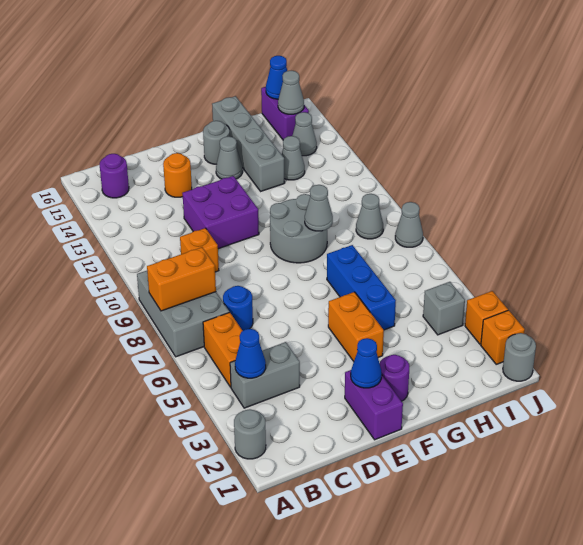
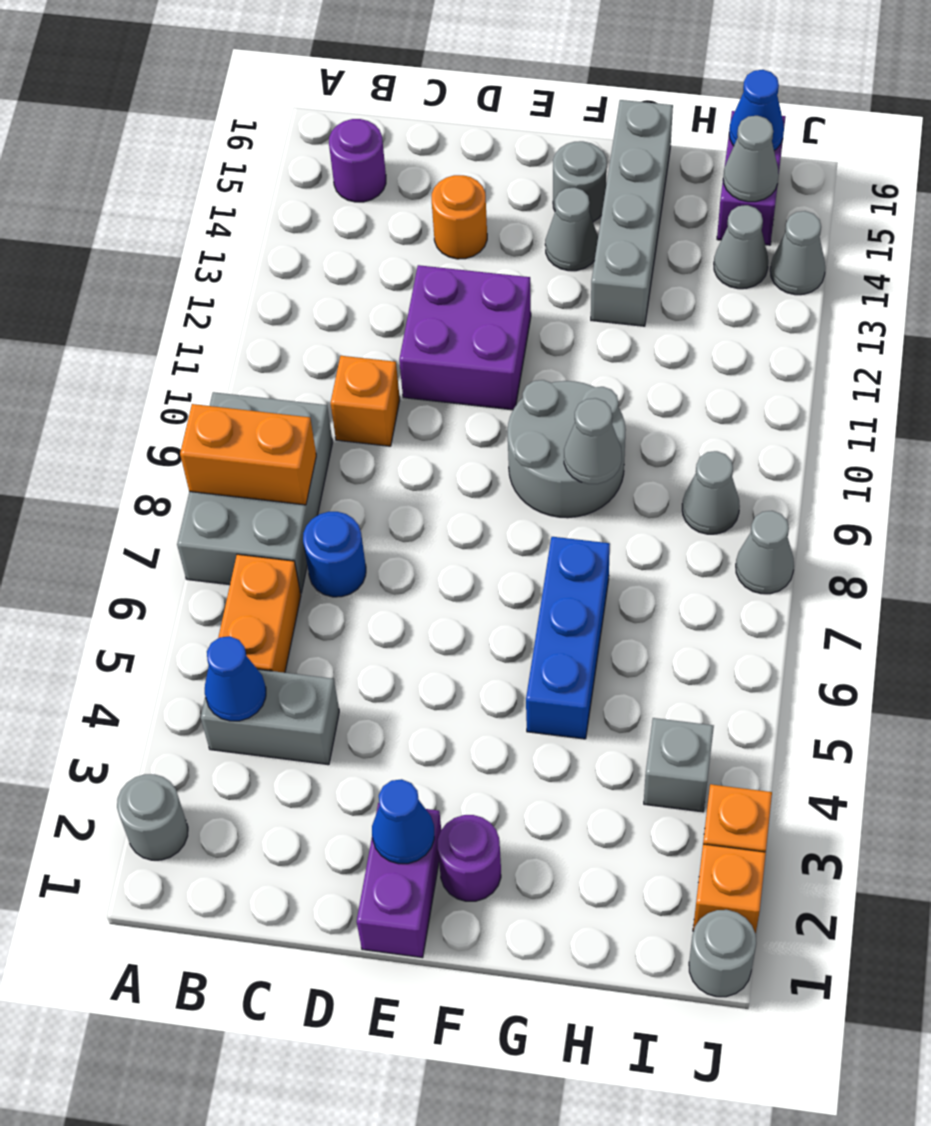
orange 1x2 brick [328,292,384,361] -> none
grey 1x1 cone [281,136,305,180] -> grey 1x1 cone moved to [770,211,825,295]

